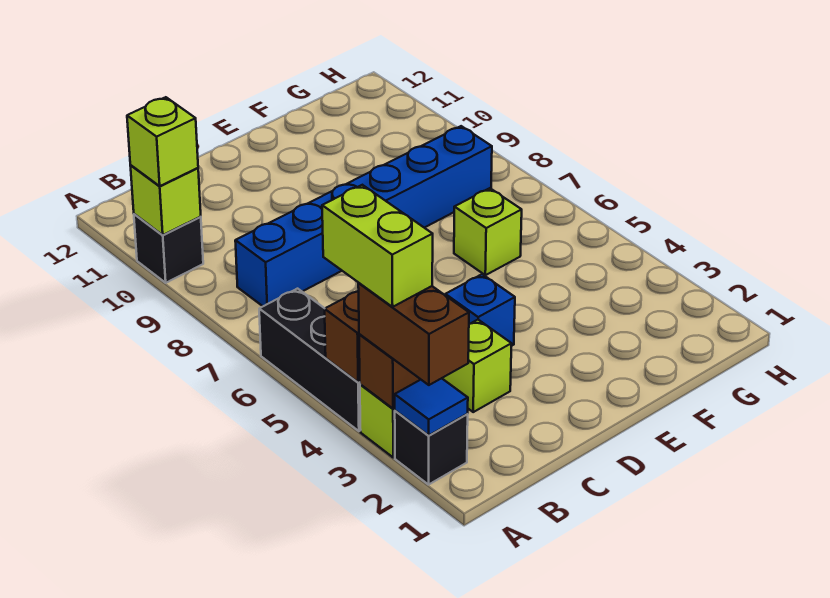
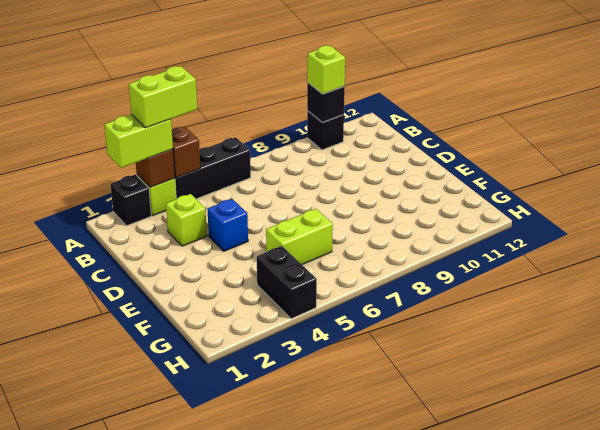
blue 1x1 tile [395,378,468,435] -> none
brown 1x2 brick [358,283,469,385] -> lime 1x2 brick [104,115,173,168]
lime 1x1 brick [131,166,201,235] -> black 1x1 brick [307,83,345,122]
blue 1x6 brick [235,126,492,306] -> none
lime 1x1 brick [454,188,522,275] -> lime 1x2 brick [266,209,333,265]
none -> black 1x2 brick [257,246,317,319]

